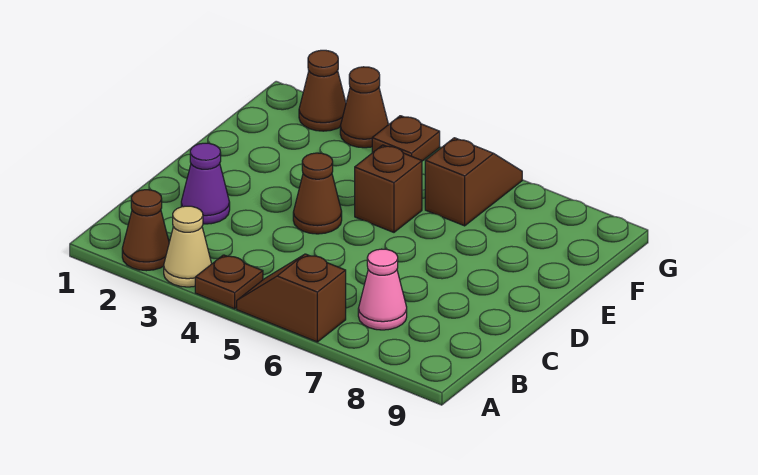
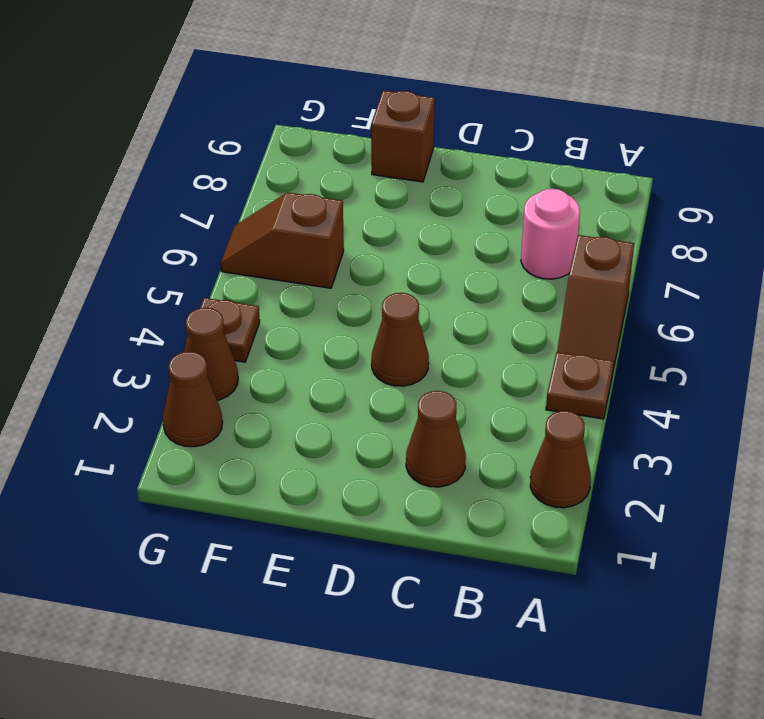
tan 1x1 cone [164,206,212,287] -> none
pink 1x1 cone [358,249,407,330] -> pink 1x1 round brick [521,189,580,279]
purple 1x1 cone [181,143,230,224] -> brown 1x1 cone [406,391,466,487]
brown 1x1 brick [355,145,422,232] -> brown 1x1 brick moved to [371,91,435,182]

